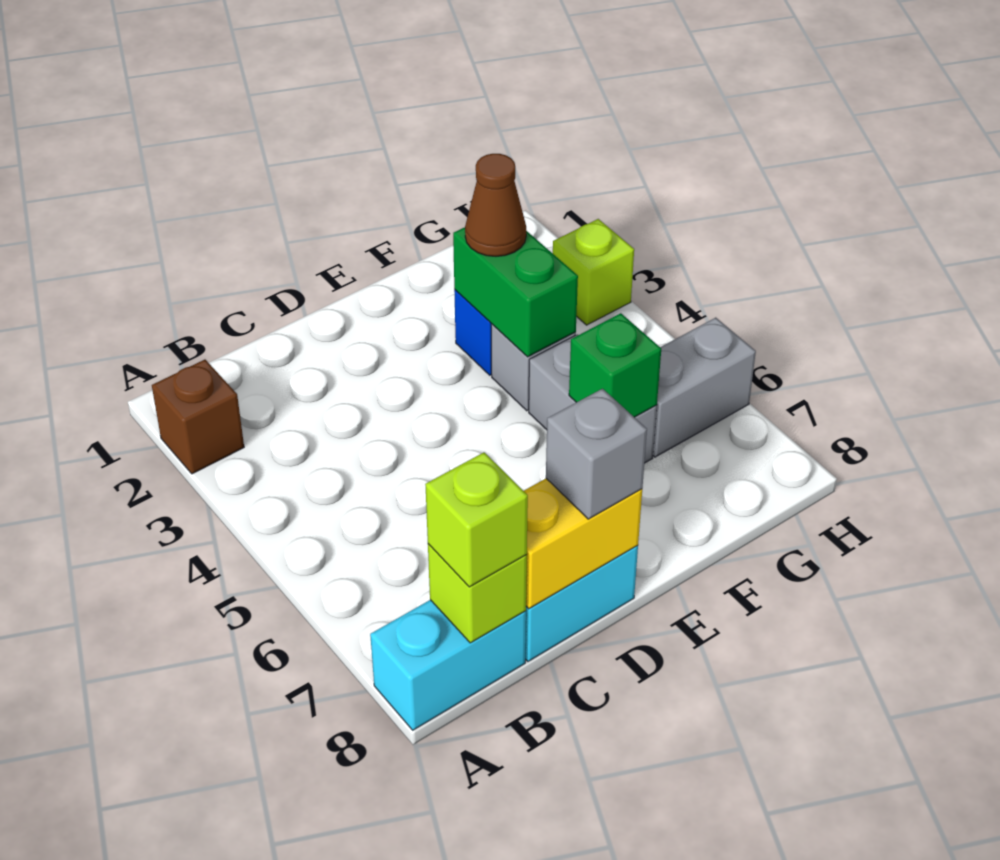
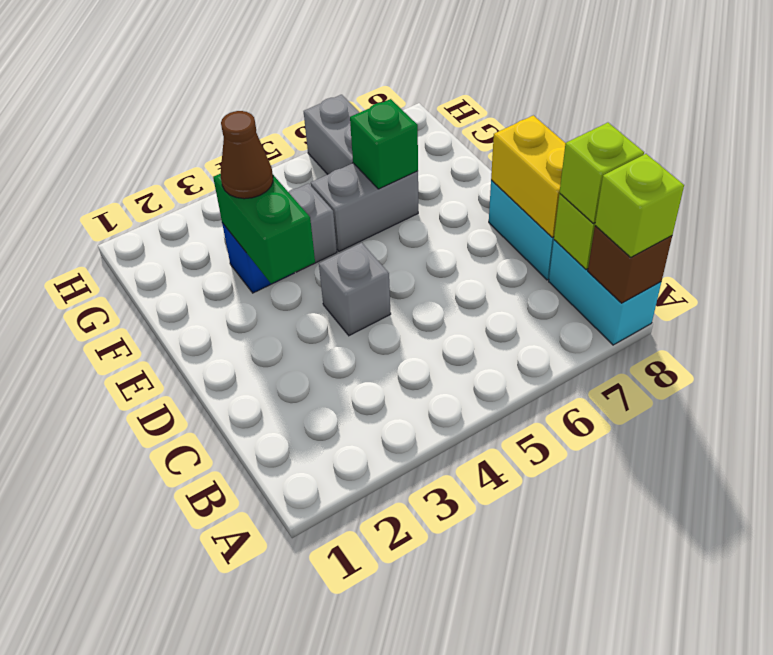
brown 1x1 brick [152,360,244,474] -> brown 1x1 brick moved to [588,226,672,303]
grey 1x1 brick [546,389,647,519] -> grey 1x1 brick moved to [319,243,391,336]
green 1x2 brick [453,227,578,357] -> green 1x2 brick turned to [213,174,315,284]
lime 1x1 brick [553,219,634,325] -> lime 1x1 brick moved to [595,154,684,258]

